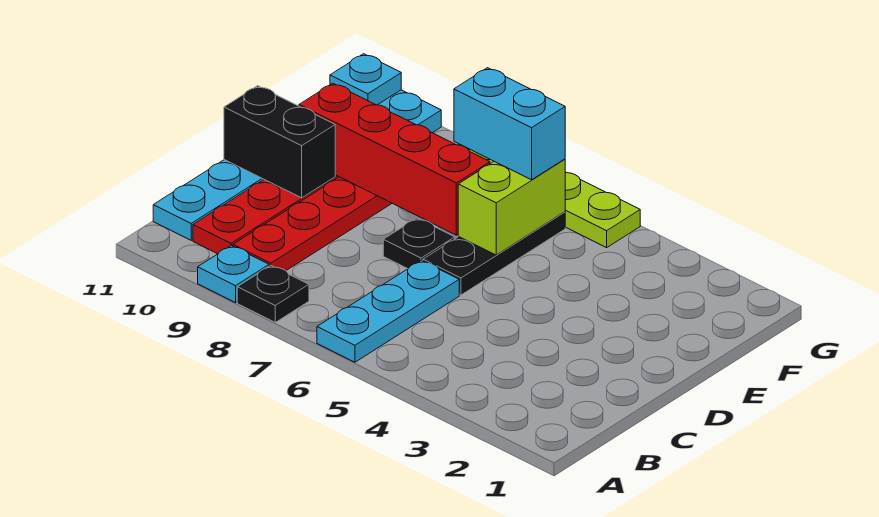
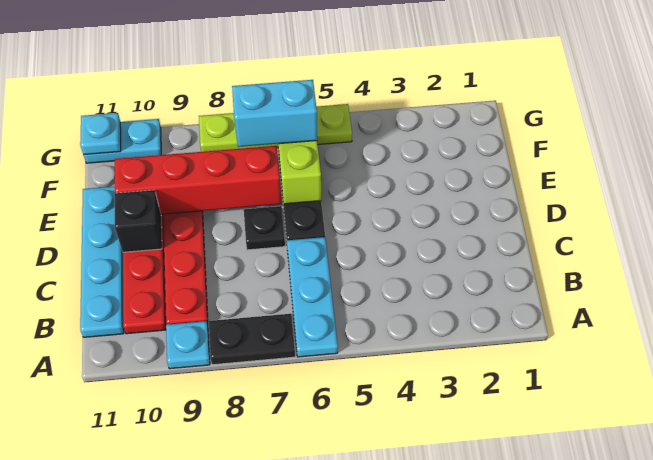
black 1x1 plate [237,266,309,322] -> black 1x2 plate [209,314,295,365]
black 1x2 brick [224,86,335,198] -> black 1x1 brick [115,190,162,252]

